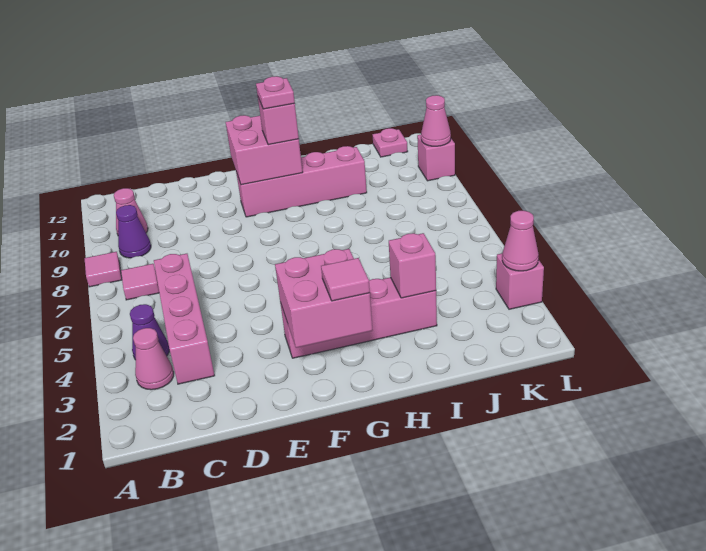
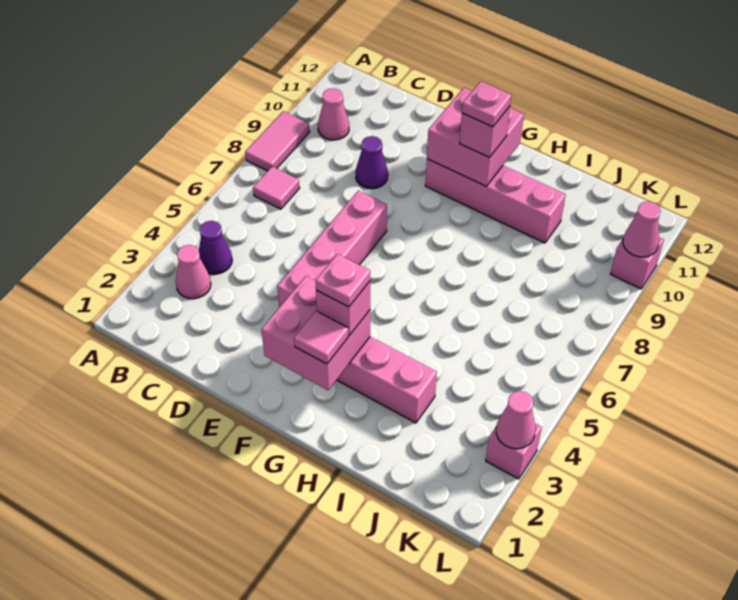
pink 1x1 tile [85,252,122,287] -> pink 1x2 tile [245,111,310,171]
purple 1x1 cone [116,205,151,258] -> purple 1x1 cone moved to [355,136,388,189]
pink 1x4 brick [154,254,215,384] -> pink 1x4 brick moved to [277,191,387,307]
pink 1x1 brick [389,233,436,298] -> pink 1x1 brick moved to [316,281,370,335]
pink 1x1 plate [373,128,408,157] -> pink 1x1 plate moved to [315,254,370,307]

